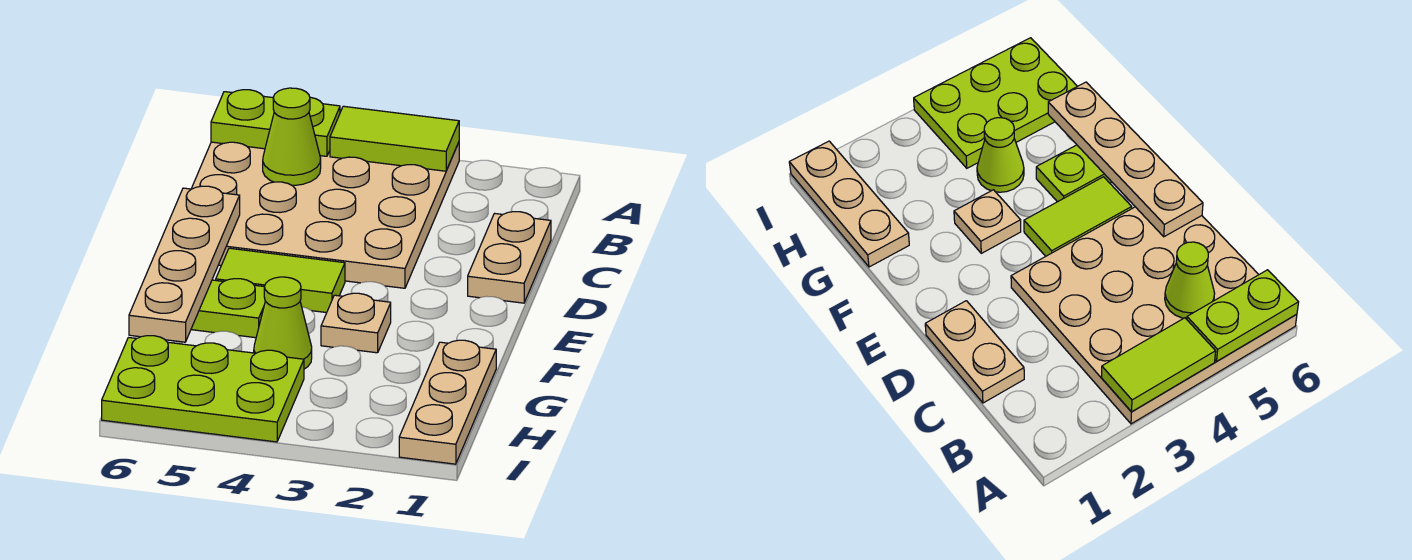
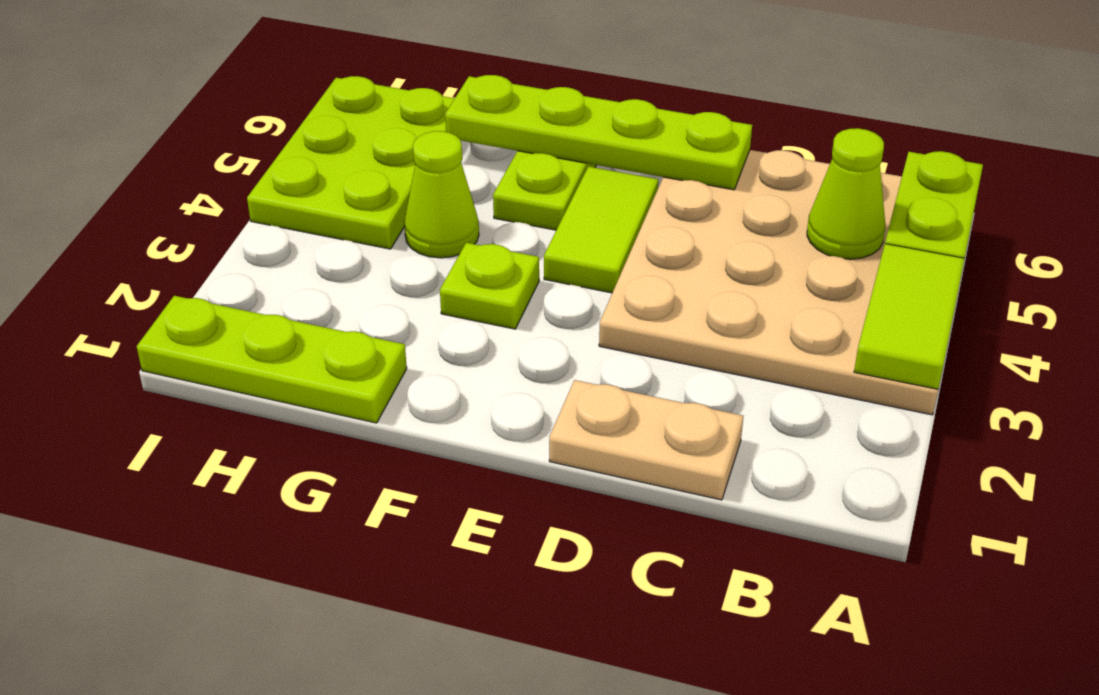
tan 1x4 plate [129,186,240,342] -> lime 1x4 plate [445,75,752,190]
tan 1x1 plate [321,293,391,353] -> lime 1x1 plate [440,243,539,329]
tan 1x3 plate [399,340,496,464] -> lime 1x3 plate [137,296,407,423]

